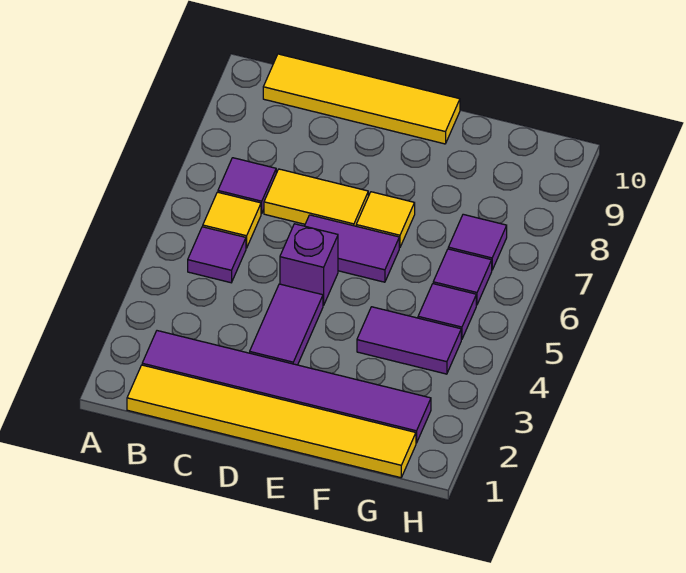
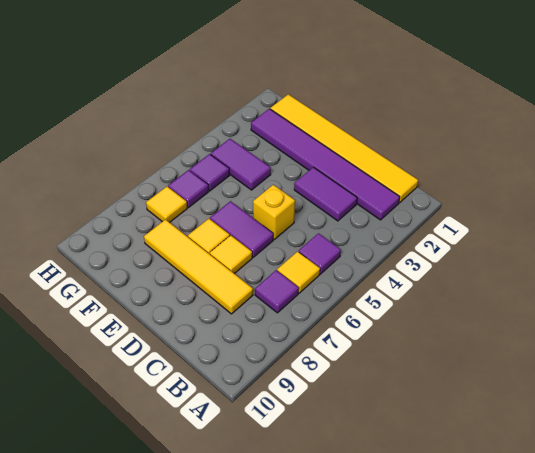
yellow 1x4 tile [263,54,460,144] -> yellow 1x4 tile moved to [144,219,253,314]
yellow 1x2 tile [264,169,368,226] -> yellow 1x1 tile [210,235,252,274]
purple 1x2 tile [250,284,323,365] -> purple 1x2 tile turned to [294,167,357,221]
purple 1x1 brick [280,224,338,305] -> yellow 1x1 brick [253,185,295,239]
purple 1x1 tile [448,214,507,270] -> yellow 1x1 tile [146,187,187,223]

